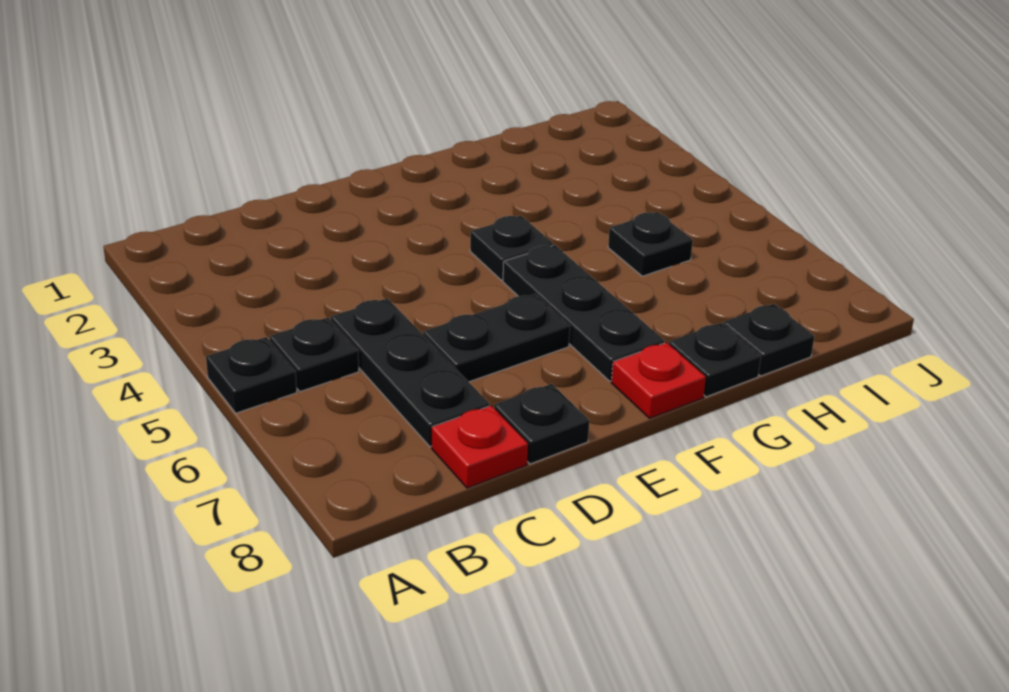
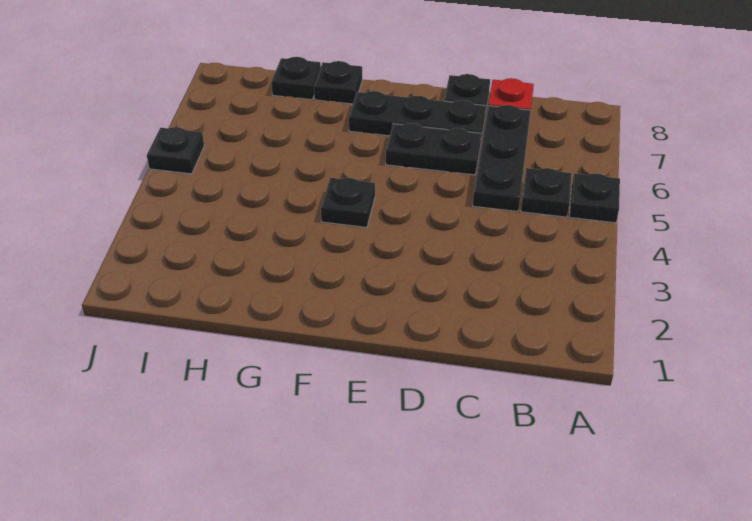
black 1x3 plate [503,245,665,381] -> black 1x3 plate turned to [349,91,486,144]
red 1x1 plate [611,342,706,418] -> none
black 1x1 plate [608,212,693,276] -> black 1x1 plate moved to [147,127,204,174]

